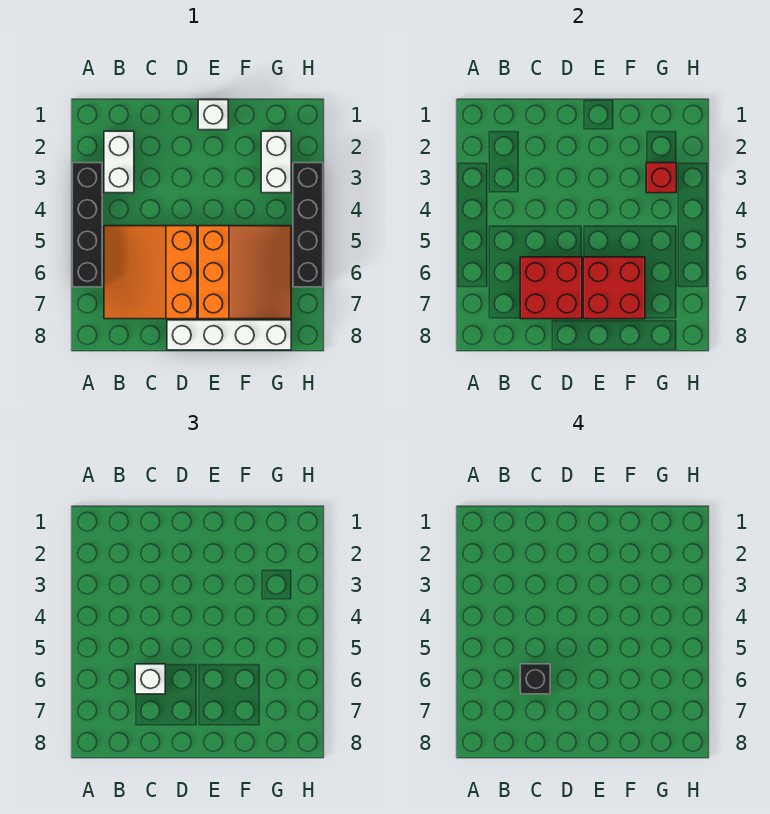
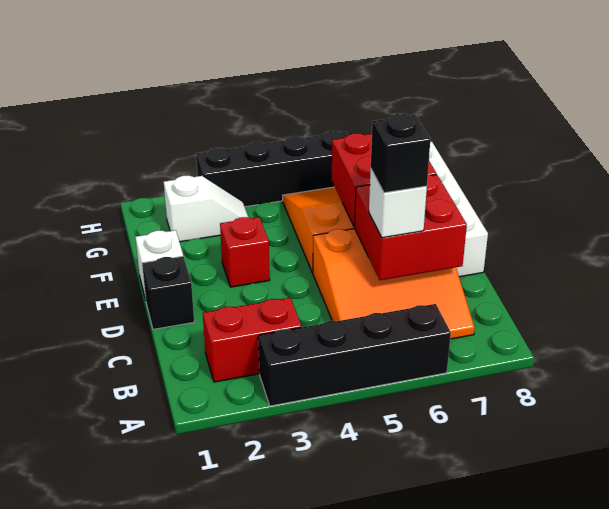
white 1x2 brick [104,131,134,193] -> red 1x2 brick [203,298,302,382]
none -> black 1x1 brick [142,256,194,329]
white 1x2 brick [261,131,291,193] -> white 1x2 slope [164,176,249,242]
red 1x1 brick [646,163,676,193] -> red 1x1 brick moved to [220,217,270,287]

